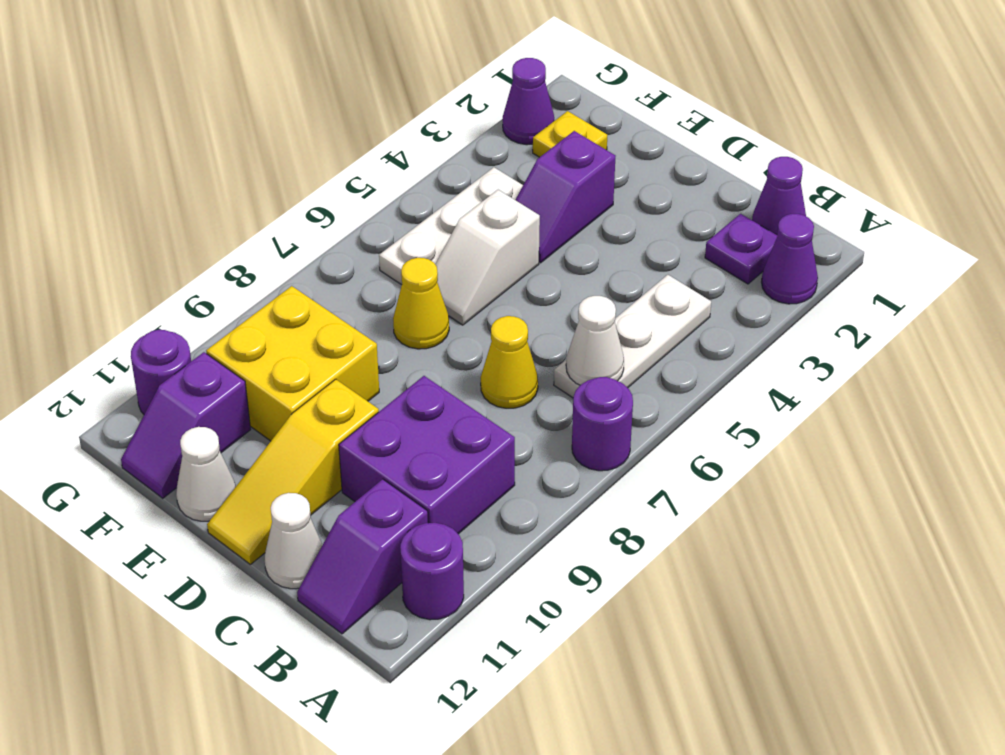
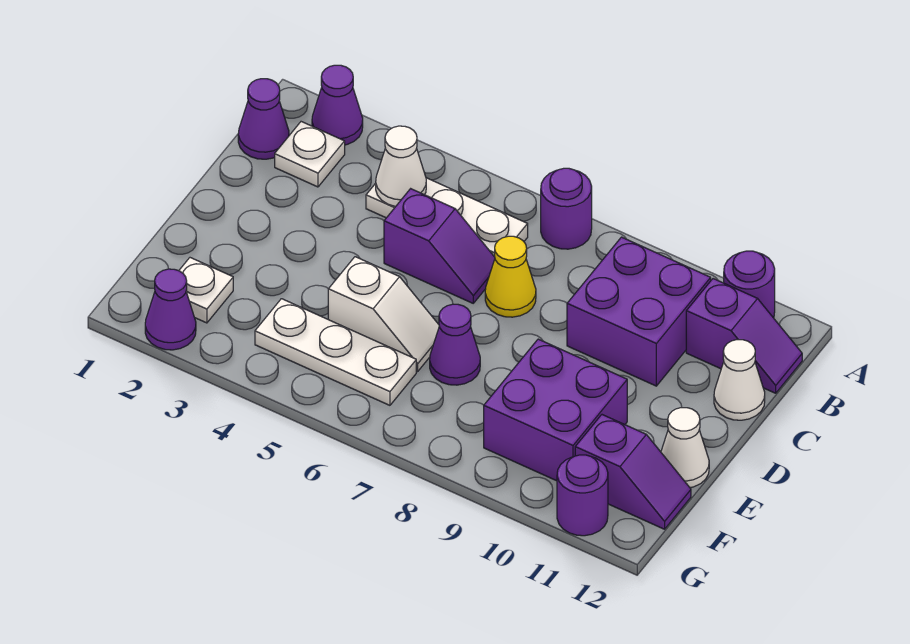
purple 1x1 plate [705,214,778,284] -> white 1x1 plate [275,122,345,187]
white 1x1 cone [566,296,624,385] -> white 1x1 cone moved to [376,126,426,207]
yellow 1x3 slope [207,379,379,564] -> none
purple 1x2 slope [516,131,615,263] -> purple 1x2 slope moved to [384,189,495,303]
yellow 1x1 cone [393,258,449,349] -> purple 1x1 cone [430,304,480,385]
yellow 2x2 brick [206,286,379,441] -> purple 2x2 brick [484,339,627,481]
yellow 1x1 plate [533,111,607,157] -> white 1x1 plate [179,258,233,323]

